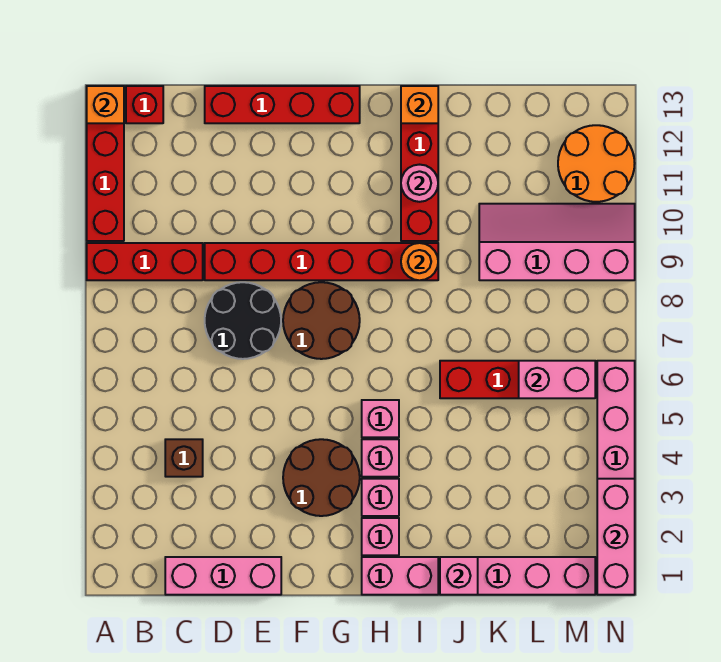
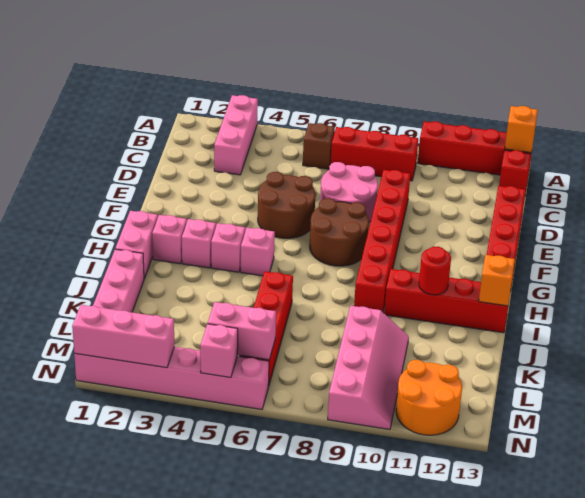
red 1x3 brick [87,243,203,280] -> red 1x3 brick turned to [331,127,418,181]
pink 1x3 brick [165,557,281,595] -> pink 1x3 brick moved to [214,95,258,175]
brown 1x1 brick [165,439,203,477] -> brown 1x1 brick moved to [303,123,335,169]
black 2x2 round brick [205,282,281,359] -> pink 2x2 round brick [320,162,378,222]
brown 2x2 round brick [283,439,360,516] -> brown 2x2 round brick moved to [258,172,315,238]
orange 1x1 round brick [401,243,438,280] -> none
pink 1x1 round brick [401,165,438,202] -> red 1x1 round brick [419,247,451,295]
pink 1x1 brick [440,557,478,595] -> pink 1x1 brick moved to [200,324,238,378]
pink 1x2 brick [519,361,595,398] -> pink 1x2 brick turned to [208,302,276,360]

